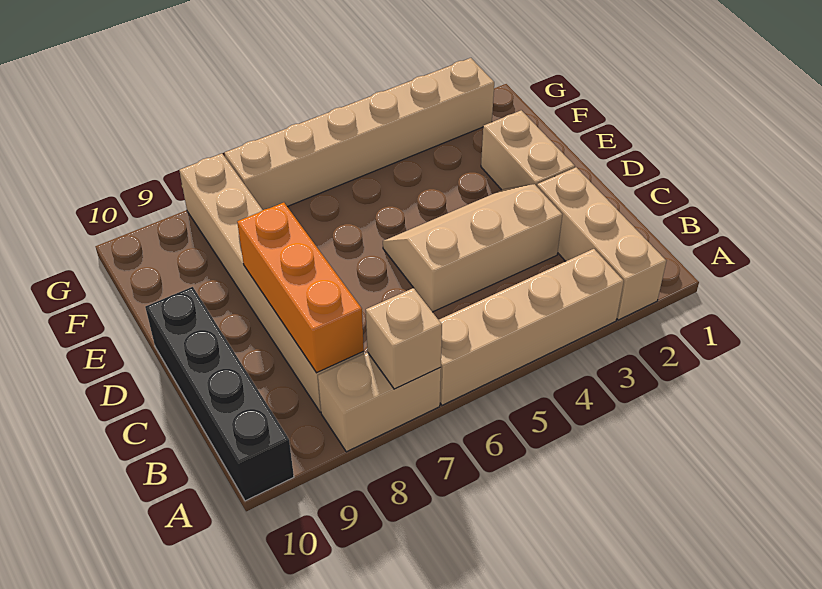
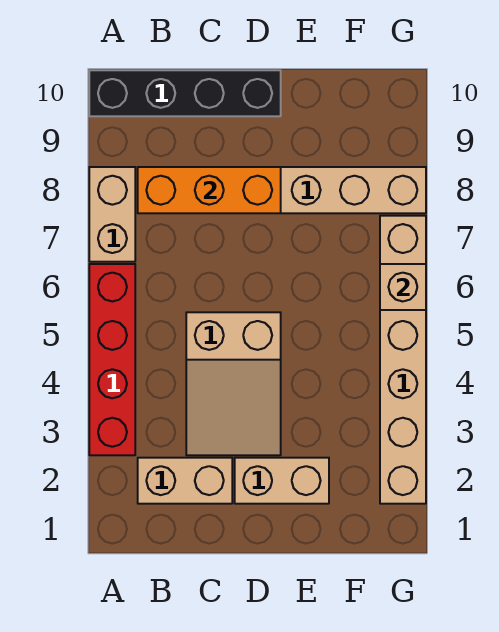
tan 1x3 brick [537,167,666,320] -> tan 1x2 brick [138,458,232,504]
tan 1x4 brick [439,249,624,405] -> red 1x4 brick [89,264,135,455]
tan 1x1 brick [366,288,442,389] -> tan 1x1 brick moved to [380,264,426,310]
tan 2x3 slope [383,184,562,312] -> tan 2x3 slope turned to [186,312,281,455]

